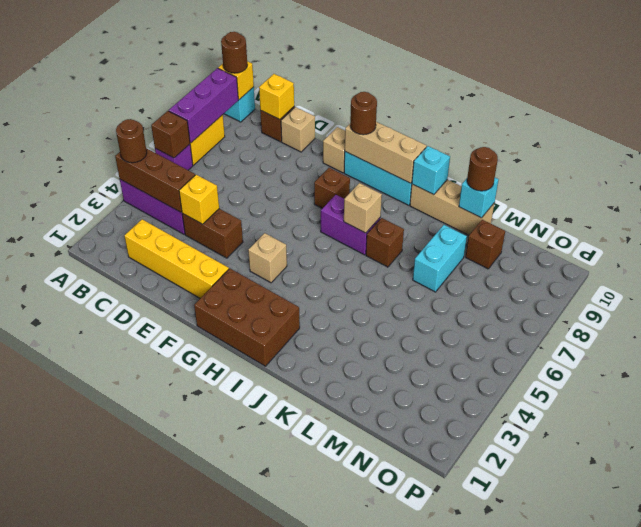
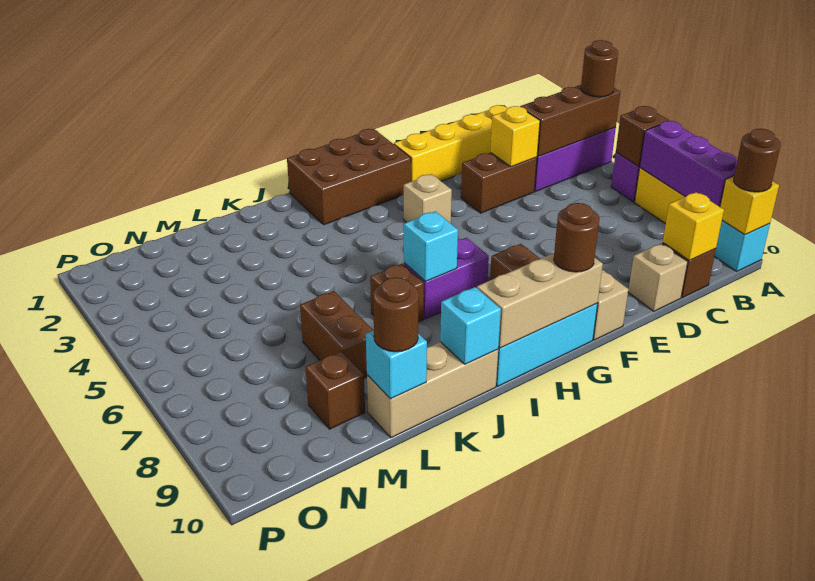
tan 1x1 brick [344,183,382,233] -> cyan 1x1 brick [404,211,458,282]
cyan 1x2 brick [413,225,467,292] -> brown 1x2 brick [300,291,373,378]

